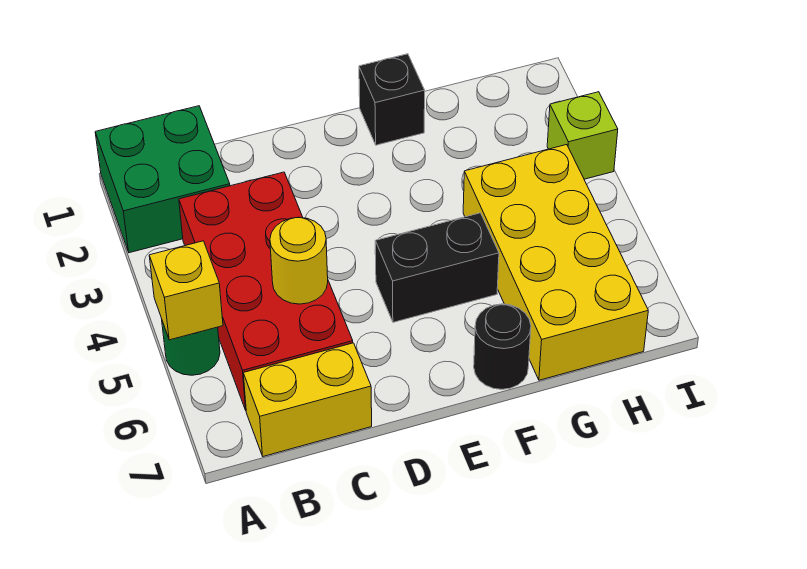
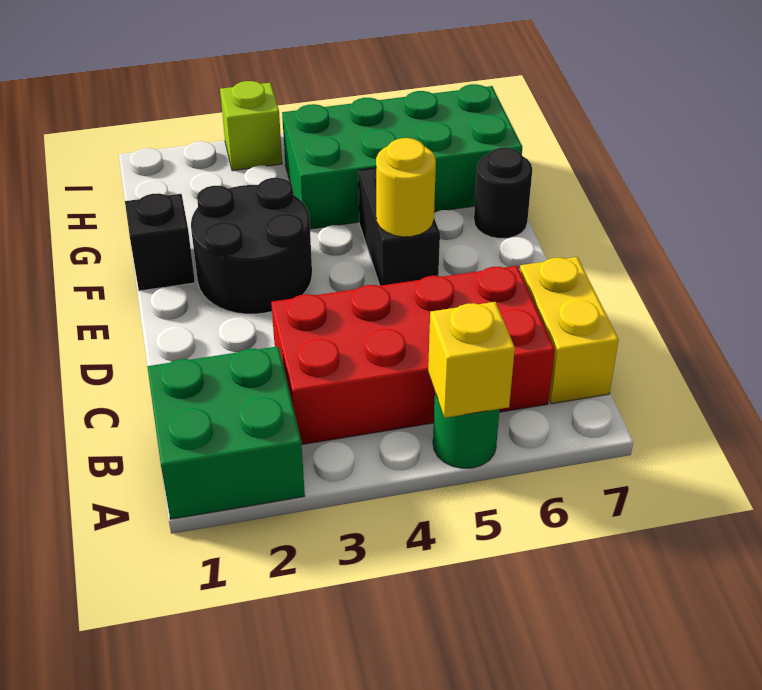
yellow 1x1 round brick [270,217,328,304] -> yellow 1x1 round brick moved to [376,138,436,237]
none -> black 2x2 round brick [191,178,312,314]
yellow 2x4 brick [463,145,648,380] -> green 2x4 brick [282,84,522,229]

